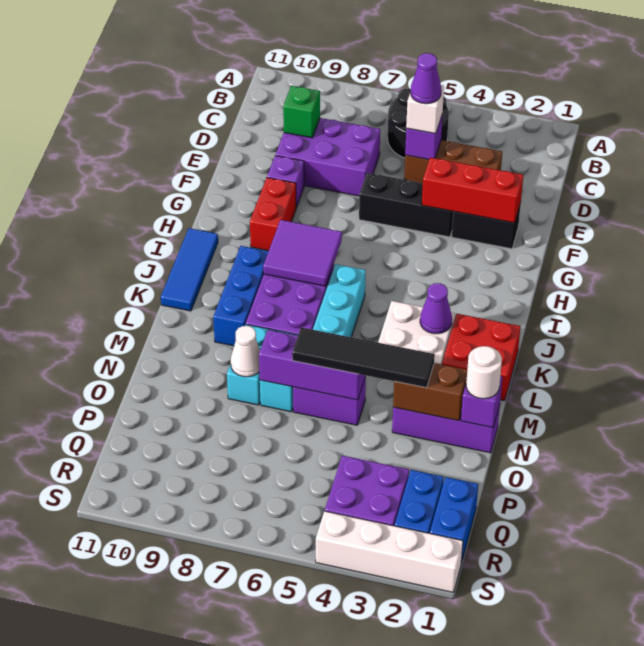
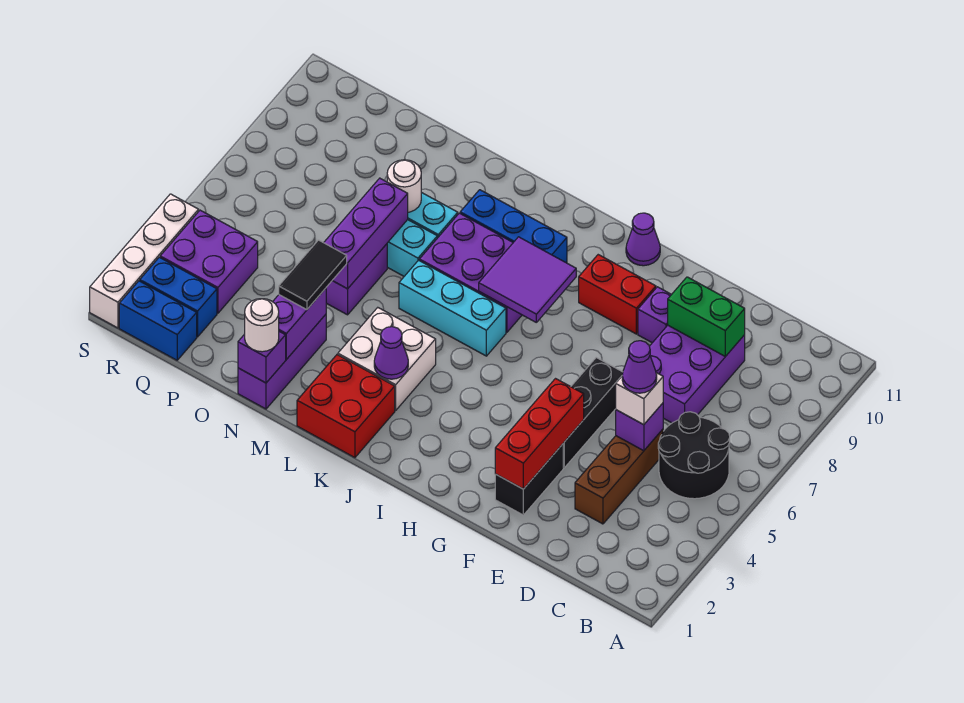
green 1x1 brick [283,86,320,138] -> green 1x2 brick [668,277,745,356]
none -> purple 1x1 cone [626,213,660,266]
blue 1x3 tile [161,228,218,311] -> none
brown 1x2 brick [393,363,467,421] -> purple 1x2 brick [273,288,326,359]
black 1x4 tile [292,327,435,388] -> black 1x2 tile [279,240,347,310]
white 1x1 cone [230,326,260,377] -> white 1x1 round brick [387,160,421,212]

